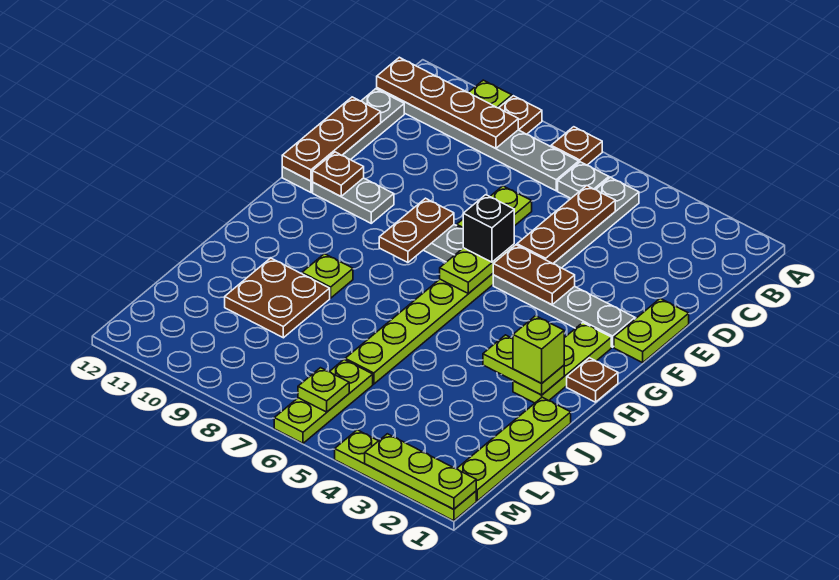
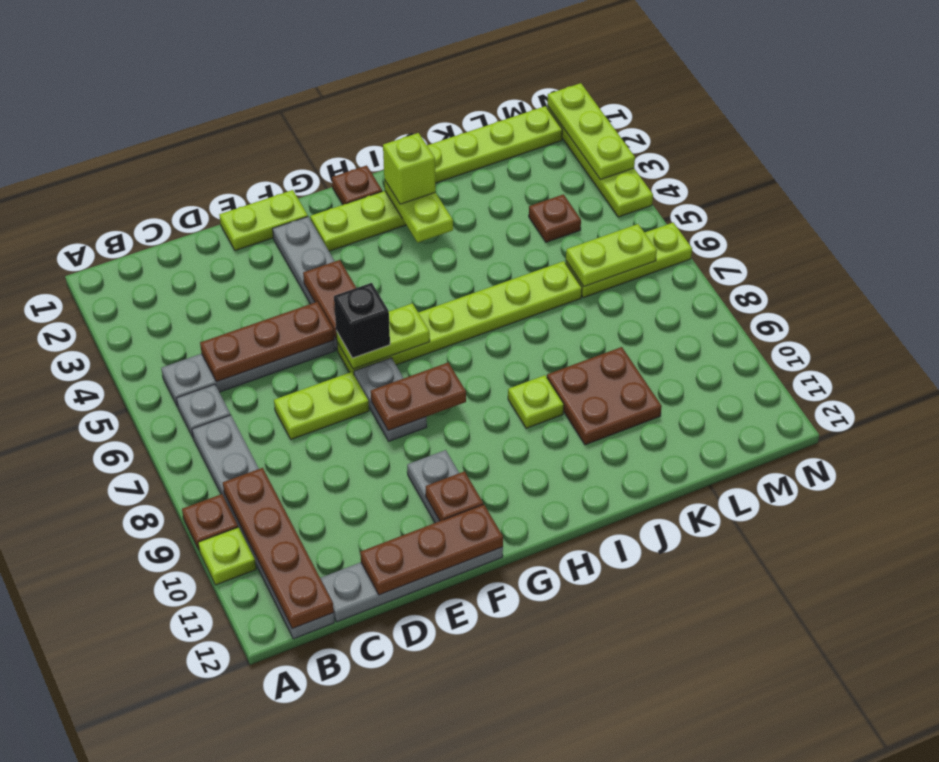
brown 1x1 plate [551,127,602,165] -> brown 1x1 plate moved to [529,194,581,242]
lime 1x1 plate [298,368,349,412] -> lime 1x2 plate [566,224,657,287]

